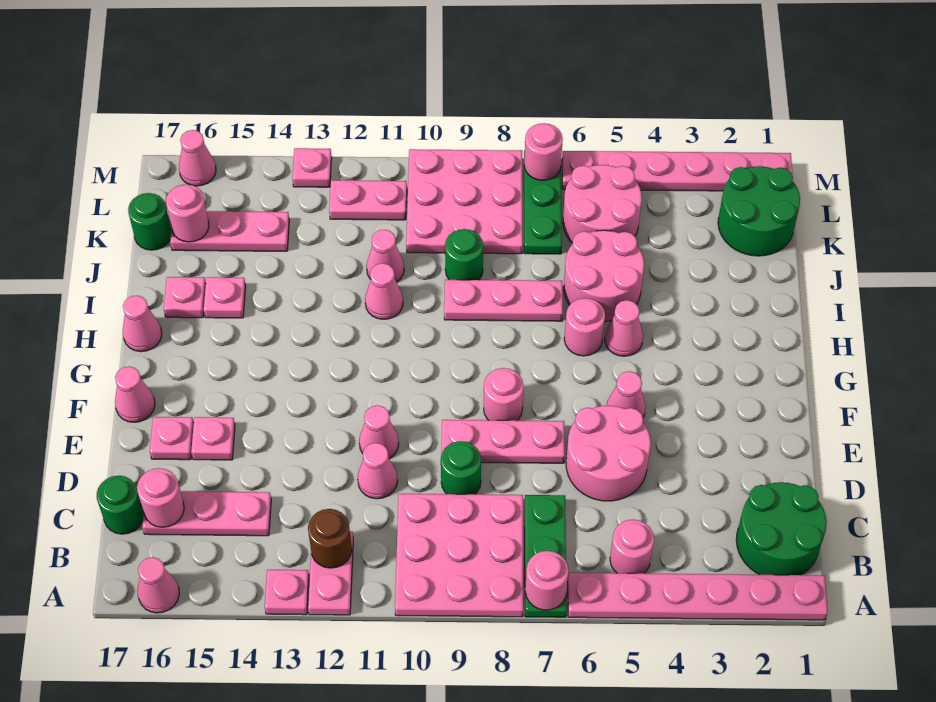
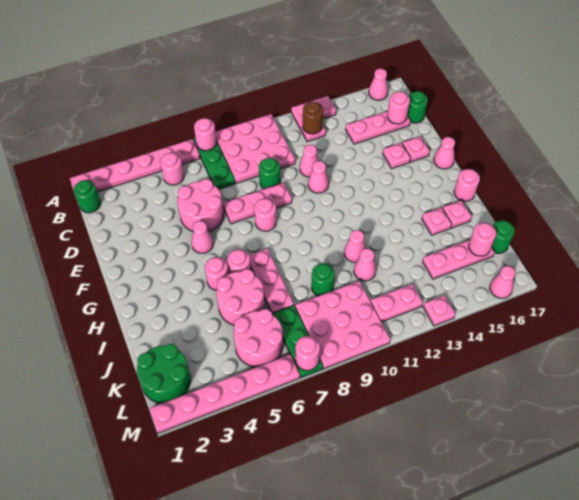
green 2x2 round brick [736,482,827,575] -> green 1x1 round brick [74,180,101,213]
pink 1x1 cone [605,300,643,356] -> pink 1x1 round brick [205,257,229,290]
pink 1x1 cone [123,295,162,352] -> pink 1x1 round brick [454,169,480,201]
pink 1x3 plate [444,280,563,321] -> pink 1x3 plate turned to [249,249,294,315]

